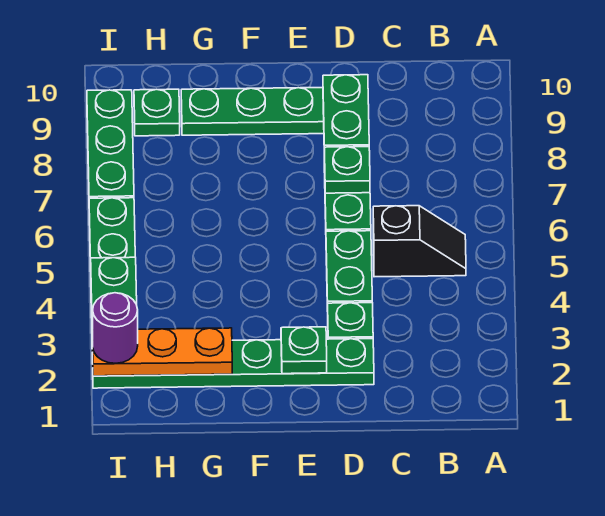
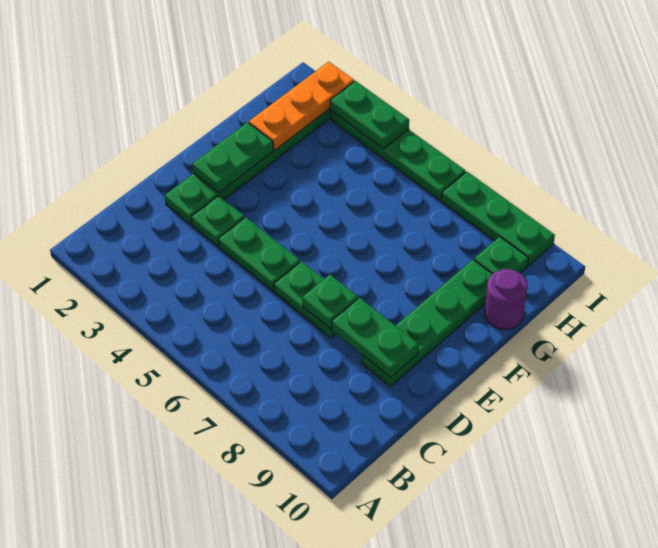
black 1x2 slope [373,206,466,277] -> none
green 1x1 plate [281,327,327,374] -> green 1x2 plate [192,122,274,193]
purple 1x1 round brick [92,293,138,363] -> purple 1x1 round brick moved to [485,269,527,329]

